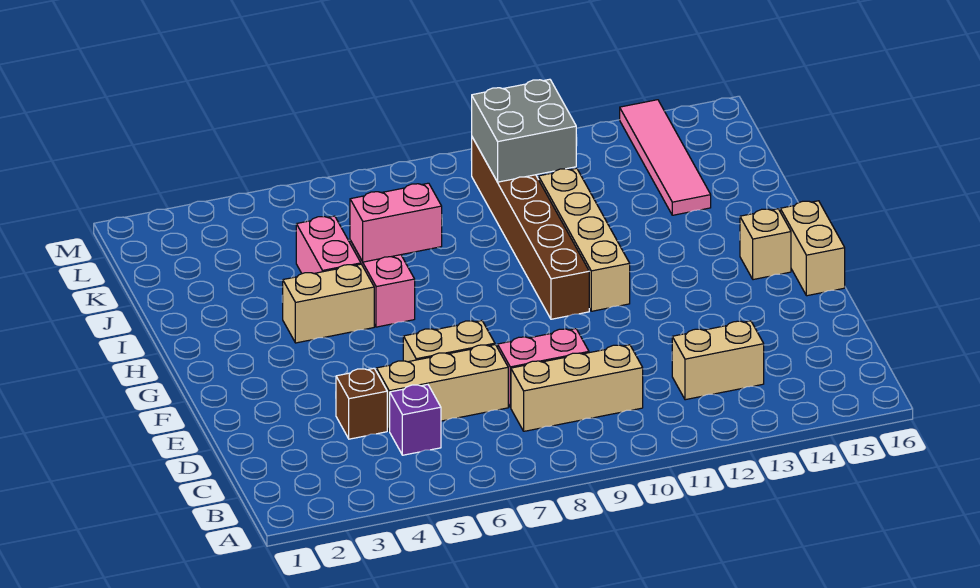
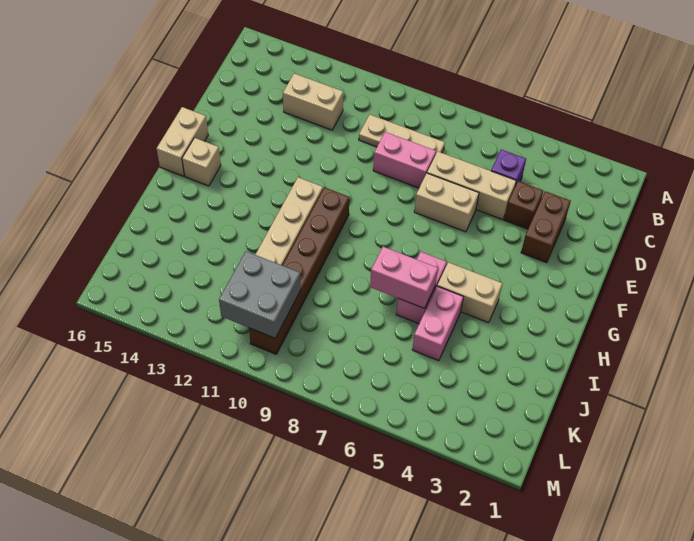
tan 1x3 brick [511,345,643,431] -> tan 1x3 plate [359,115,445,153]
none -> brown 1x2 brick [521,191,571,263]
pink 1x4 tile [620,100,711,215] -> none

